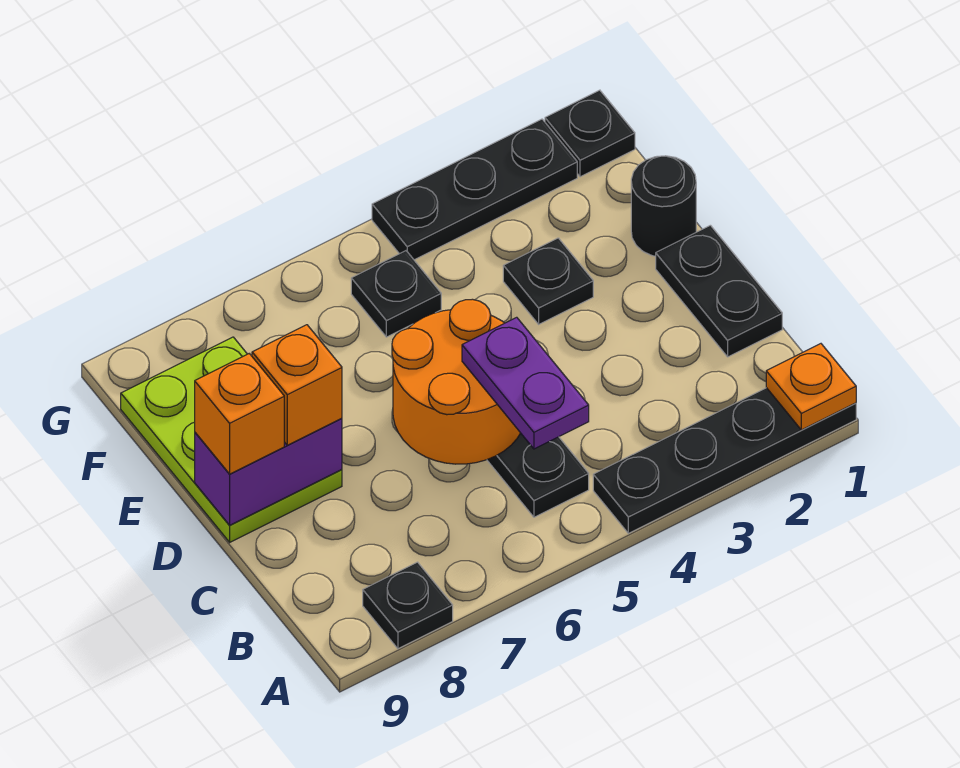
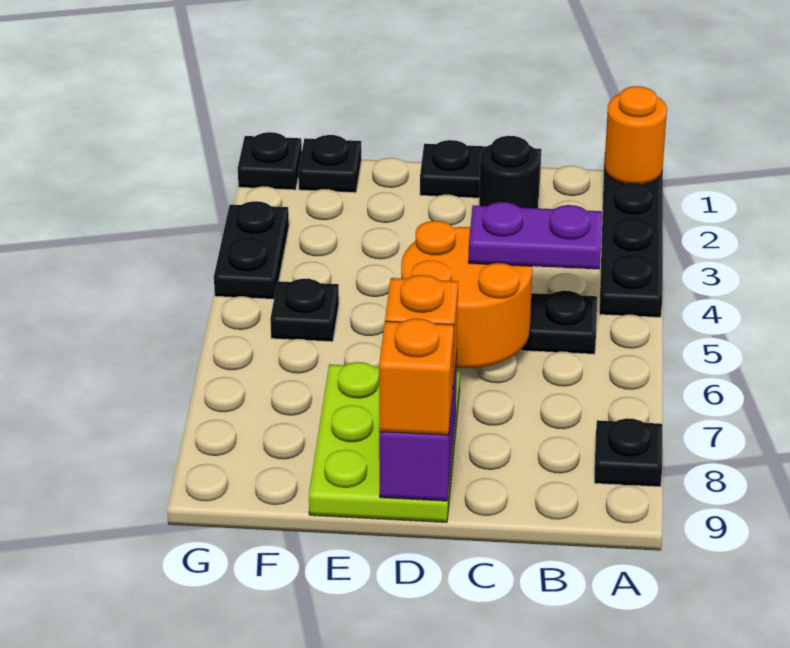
orange 1x1 plate [766,344,856,430] -> orange 1x1 round brick [604,86,667,184]
lime 2x3 plate [121,337,342,542] -> lime 2x3 plate turned to [309,362,460,522]
black 1x1 round brick [631,156,696,256] -> black 1x1 round brick moved to [479,136,540,208]
black 1x1 plate [503,238,593,324] -> black 1x1 plate moved to [298,135,361,193]
black 1x3 plate [372,119,577,260] -> black 1x2 plate [214,201,289,299]

